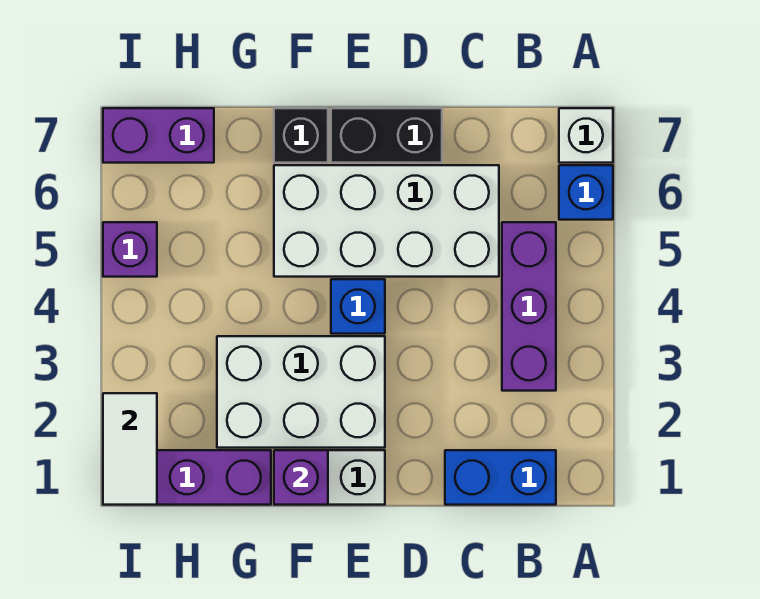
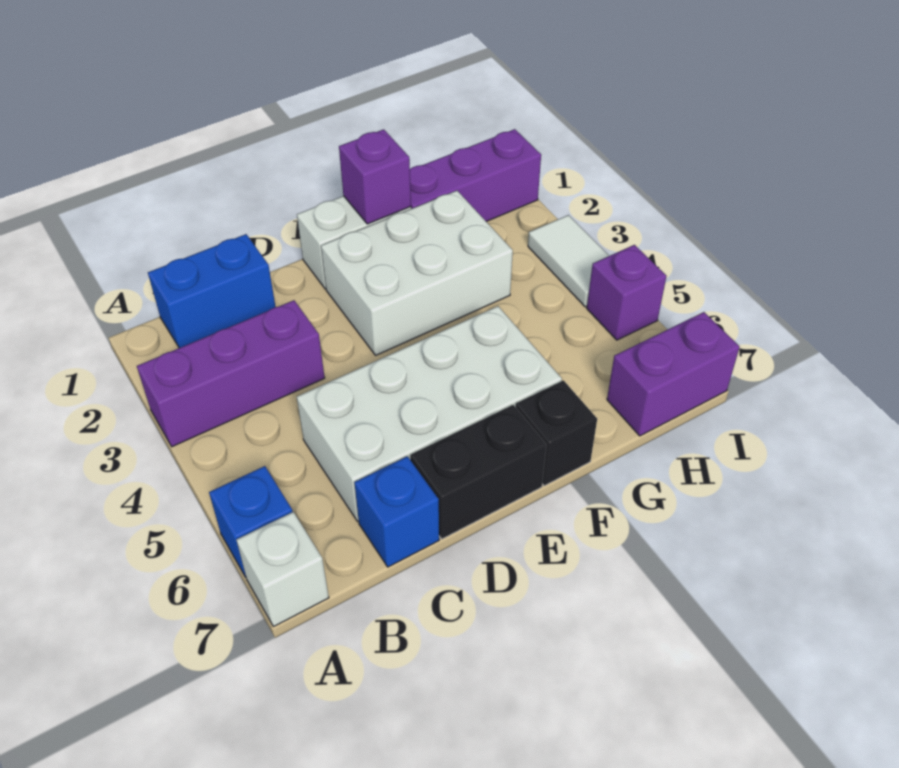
purple 1x3 brick [502,222,556,391] -> purple 1x3 brick turned to [137,300,325,447]
blue 1x1 brick [331,279,385,334] -> blue 1x1 brick moved to [354,456,439,567]
white 1x2 tile [103,393,157,505] -> white 1x2 tile moved to [528,215,609,307]

